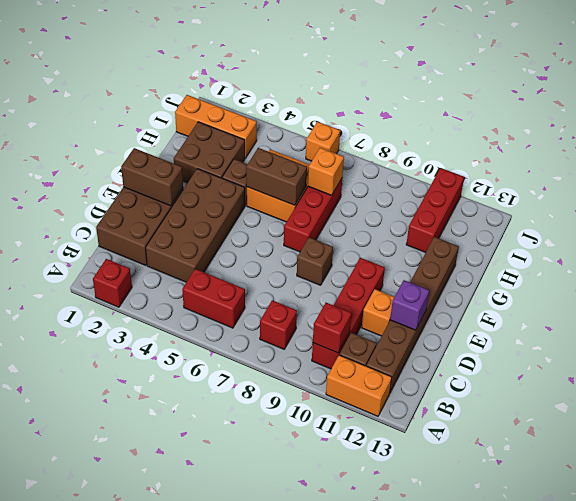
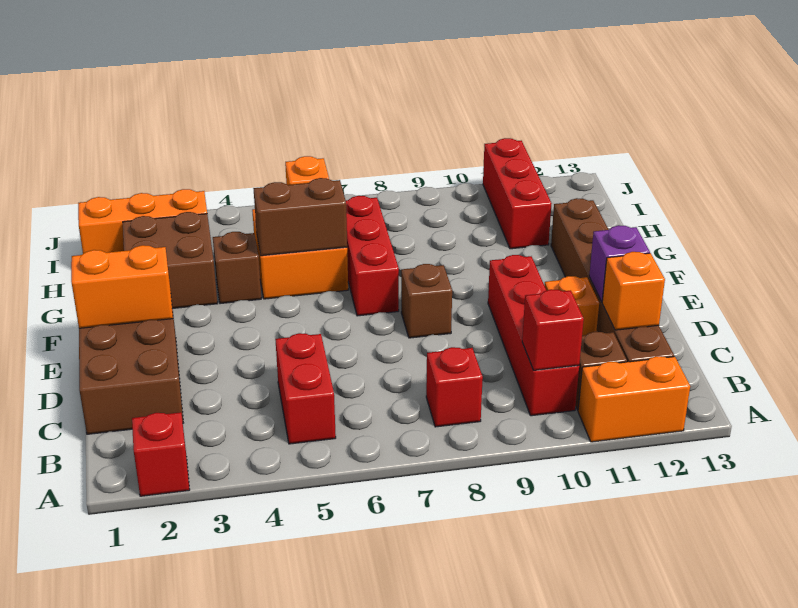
red 1x2 brick [182,269,245,328] -> red 1x2 brick turned to [275,333,336,444]
brown 2x4 brick [146,169,245,282] -> none
brown 1x2 brick [121,148,183,206] -> orange 1x2 brick [71,245,173,328]
orange 1x1 brick [308,148,344,195] -> orange 1x1 brick moved to [602,252,665,330]

